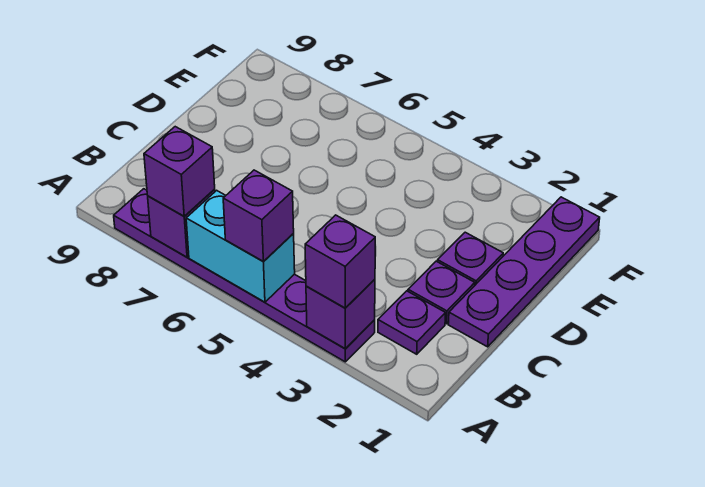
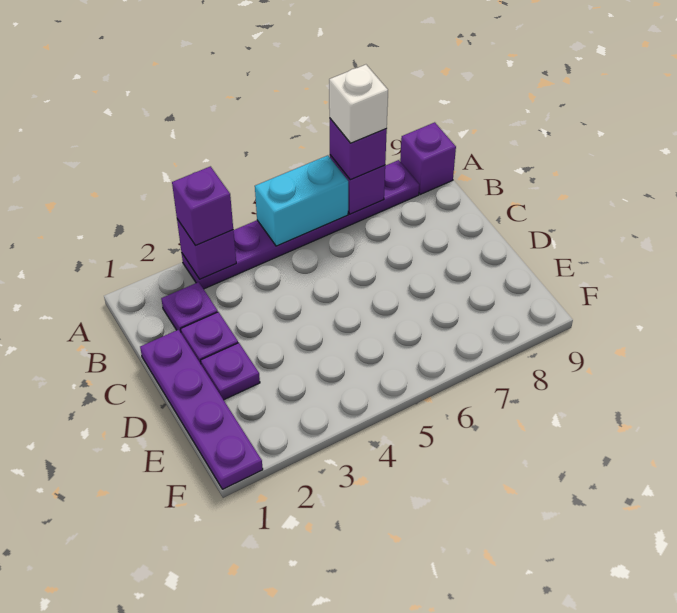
purple 1x1 brick [223,170,294,261] -> purple 1x1 brick moved to [400,122,456,194]
none -> white 1x1 brick [329,65,388,143]

